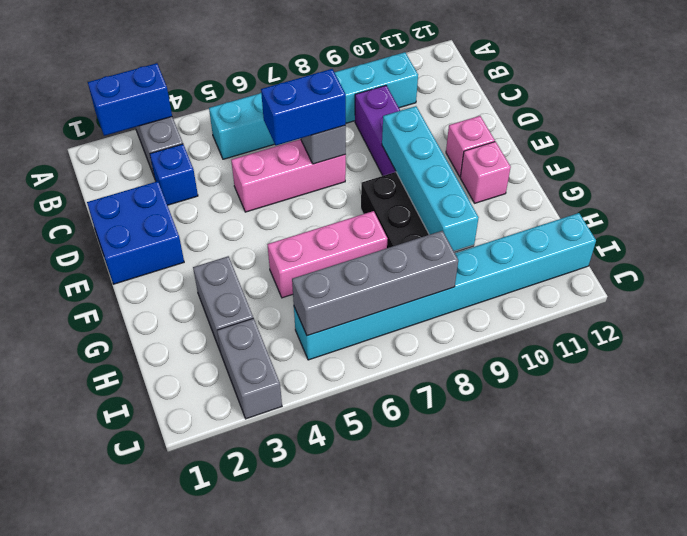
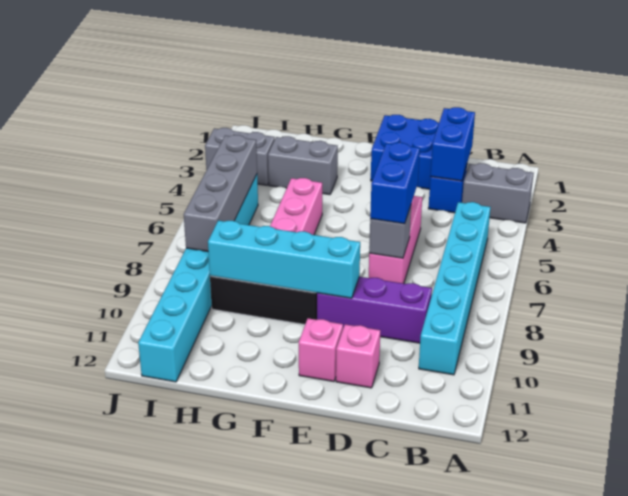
blue 1x2 brick [88,63,172,136] -> blue 1x2 brick moved to [430,107,475,181]
pink 1x1 brick [460,142,511,203] -> pink 1x1 brick moved to [336,324,380,388]

